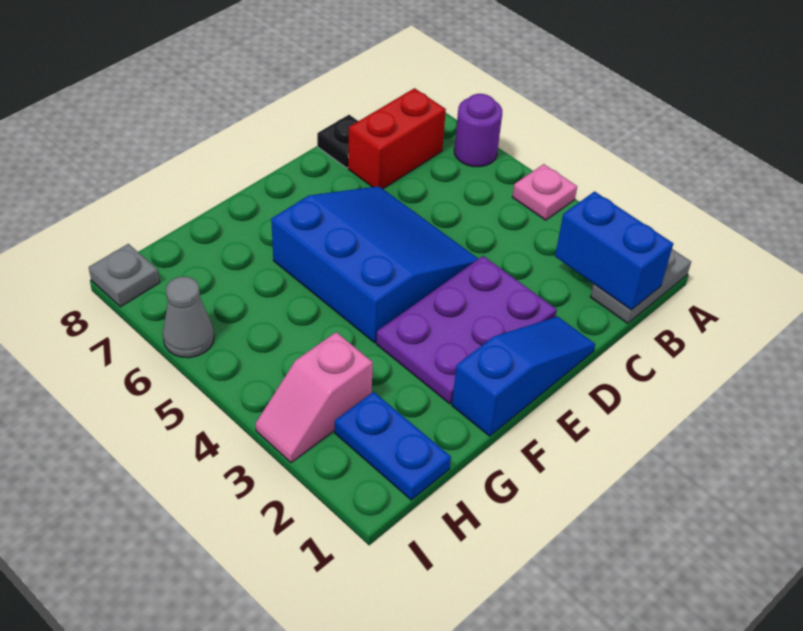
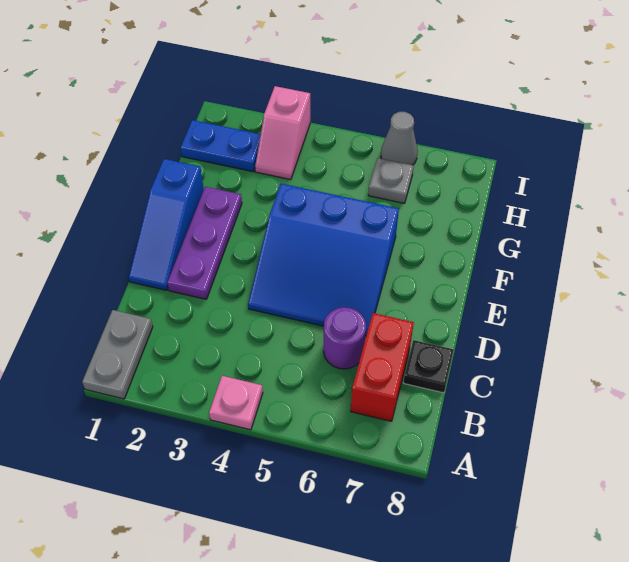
purple 1x1 round brick [454,94,502,167] -> purple 1x1 round brick moved to [323,307,366,369]
blue 1x2 brick [555,192,673,310] -> none
purple 2x3 plate [376,256,557,404] -> purple 1x3 plate [167,187,242,299]
pink 1x2 slope [255,332,373,463] -> pink 1x2 slope turned to [255,86,310,180]
grey 1x1 plate [89,244,160,307] -> grey 1x1 plate moved to [368,158,414,203]

